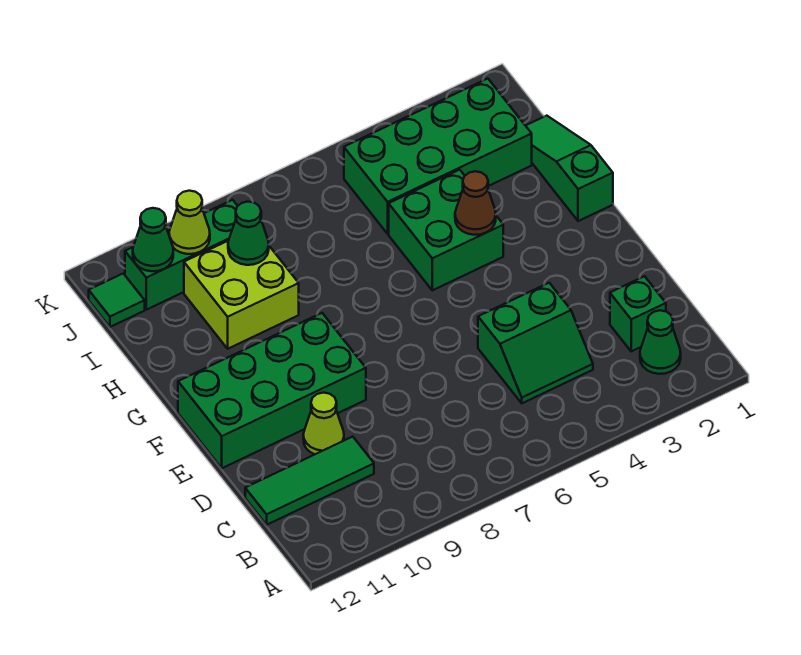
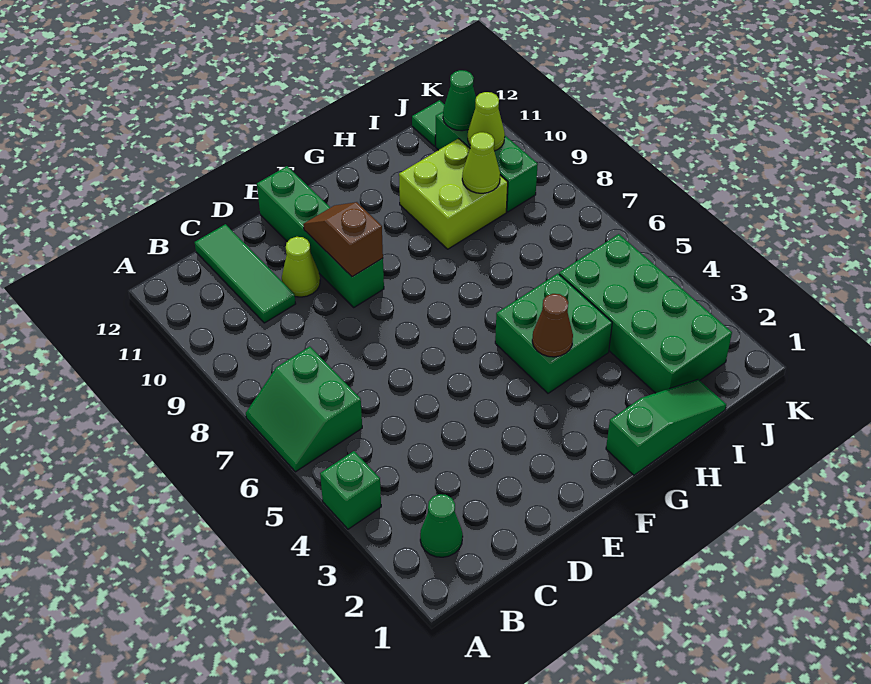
green 1x1 brick [610,276,666,351] -> green 1x1 brick moved to [320,451,381,529]
green 2x2 slope [478,283,593,403] -> green 2x2 slope moved to [246,347,362,472]
green 2x4 brick [178,313,366,468] -> green 1x4 brick [257,166,384,307]
none -> brown 1x2 slope [303,202,383,277]
green 1x1 cone [228,202,269,265] -> lime 1x1 cone [462,132,500,193]

